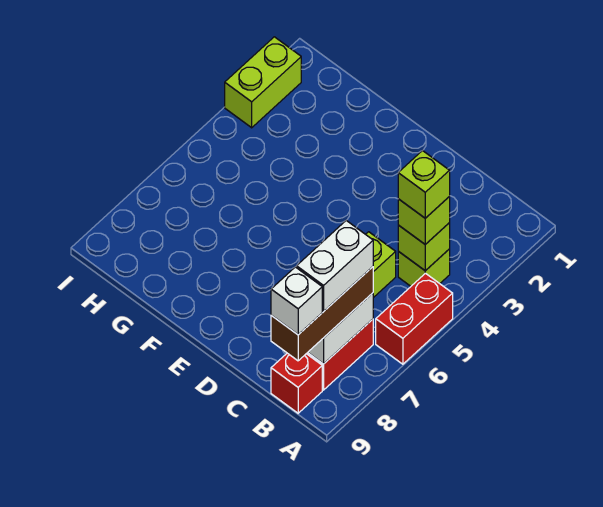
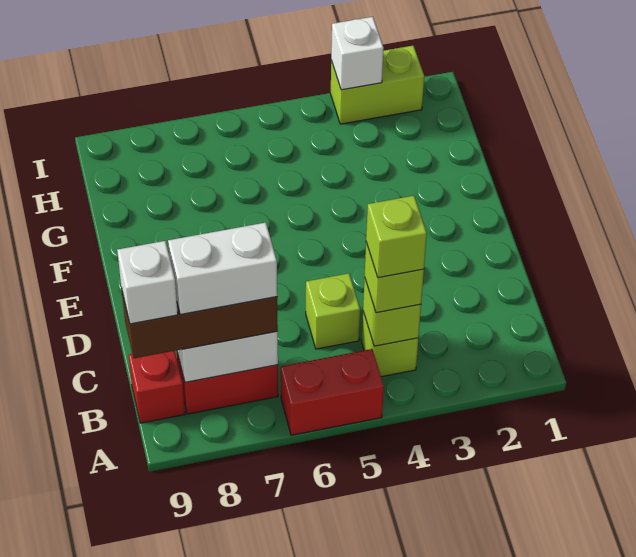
none -> white 1x1 brick [331,17,384,90]

